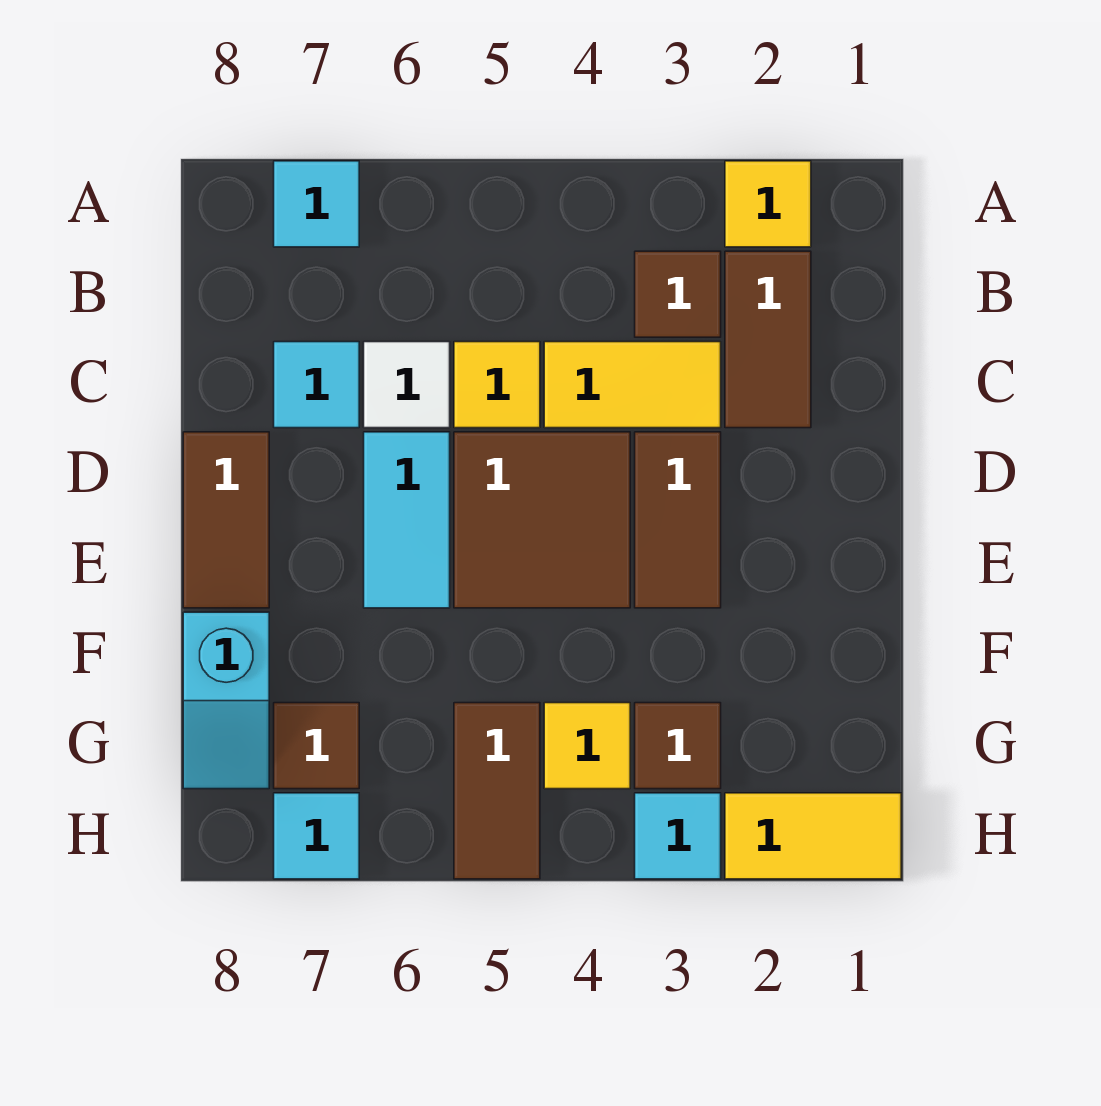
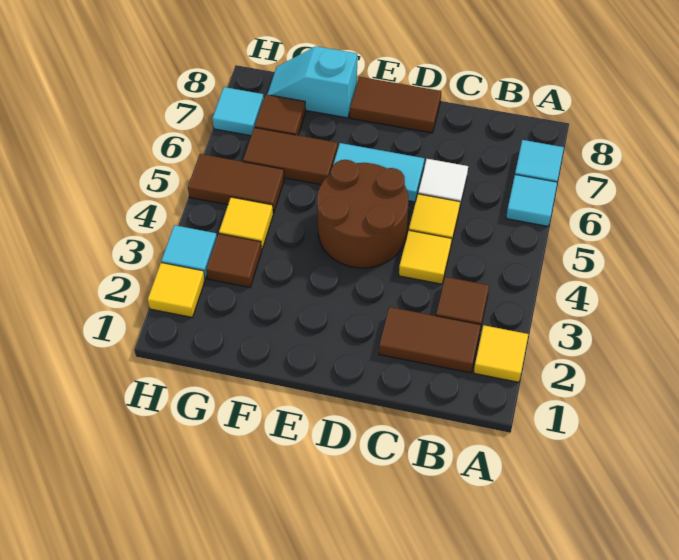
yellow 1x2 tile [544,342,721,428] -> yellow 1x1 tile [399,230,452,284]
cyan 1x1 tile [274,342,359,428] -> cyan 1x1 tile moved to [506,175,557,226]
brown 1x2 tile [635,432,721,608] -> brown 1x2 tile moved to [243,128,338,185]
brown 2x2 tile [454,432,630,608] -> brown 2x2 round brick [317,160,409,268]
yellow 1x2 tile [725,793,901,879] -> yellow 1x1 tile [148,263,205,317]

